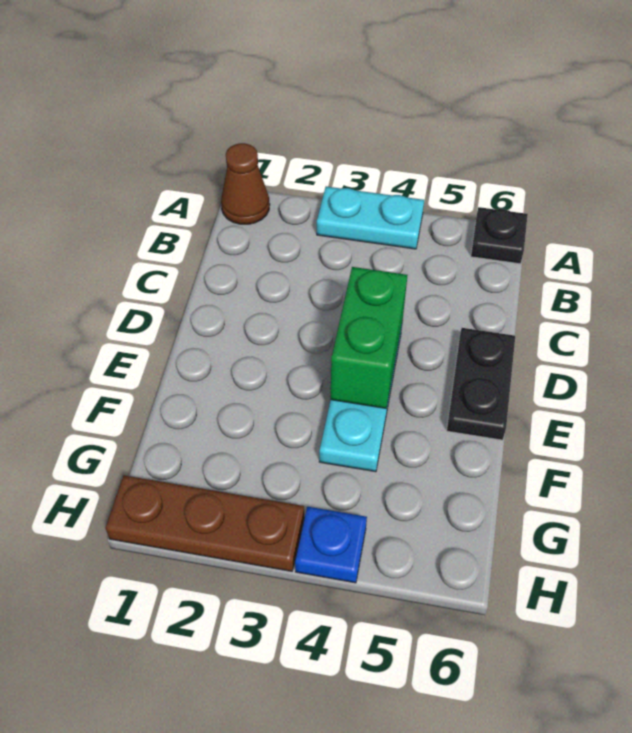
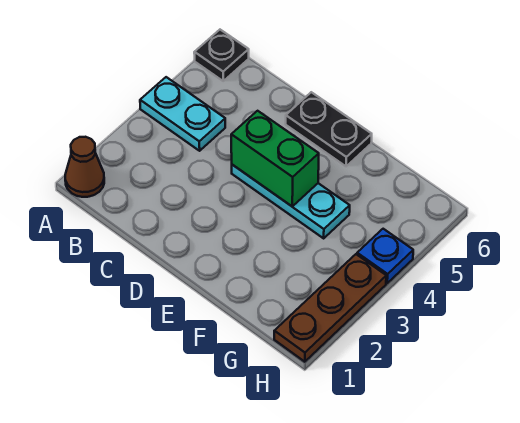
cyan 1x2 plate [317,186,424,249] -> cyan 1x2 plate turned to [140,77,225,151]

